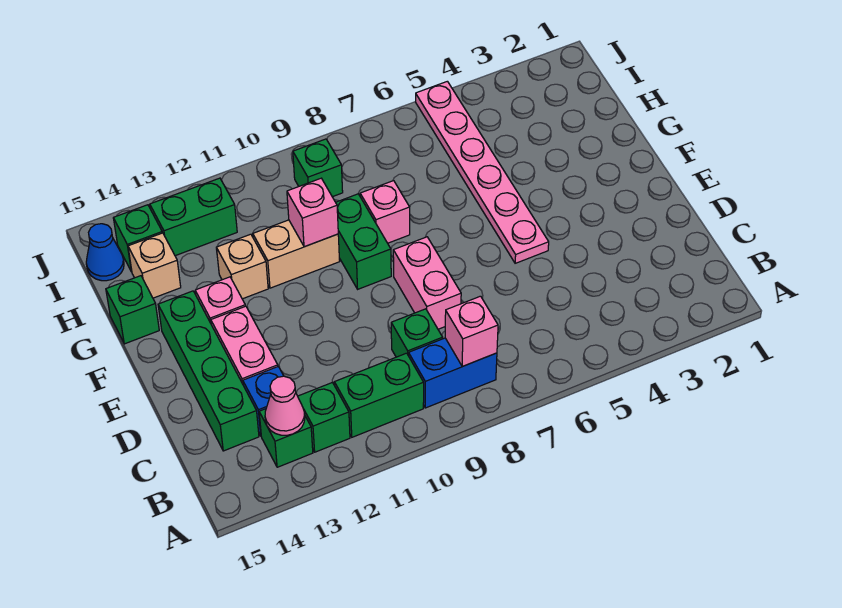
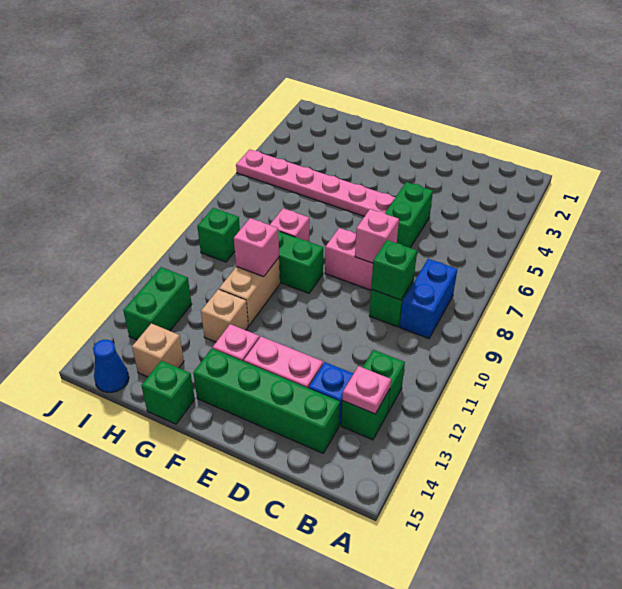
pink 1x1 brick [445,296,498,366] -> pink 1x1 brick moved to [355,209,399,263]
green 1x2 brick [334,353,424,437] -> green 1x2 brick moved to [385,182,433,248]
pink 1x1 cone [265,376,305,435] -> pink 1x1 plate [342,366,391,414]
green 1x1 brick [113,205,162,272] -> green 1x1 brick moved to [371,240,417,300]

